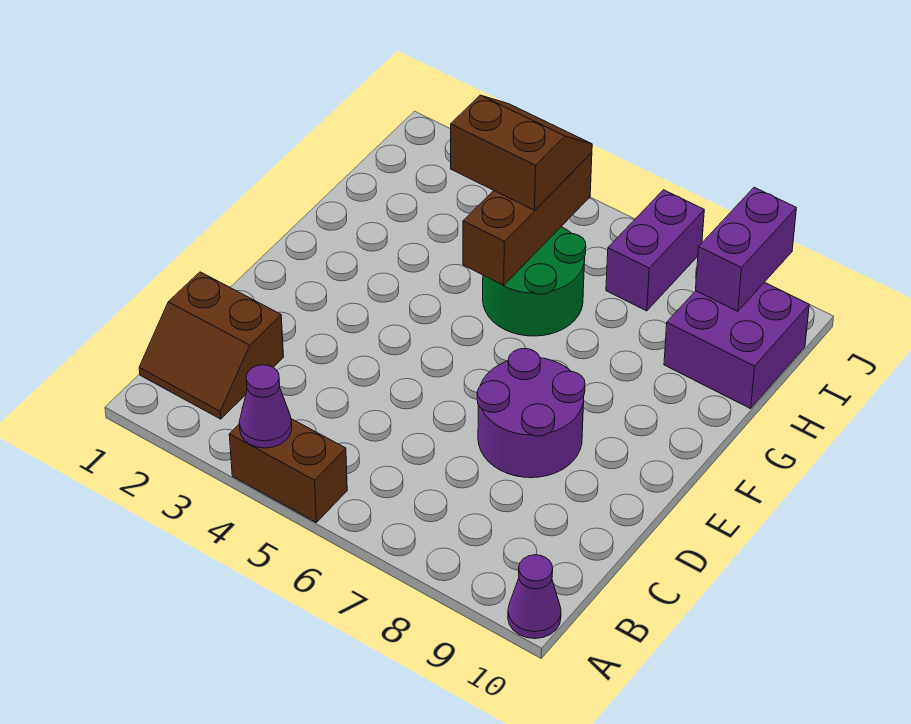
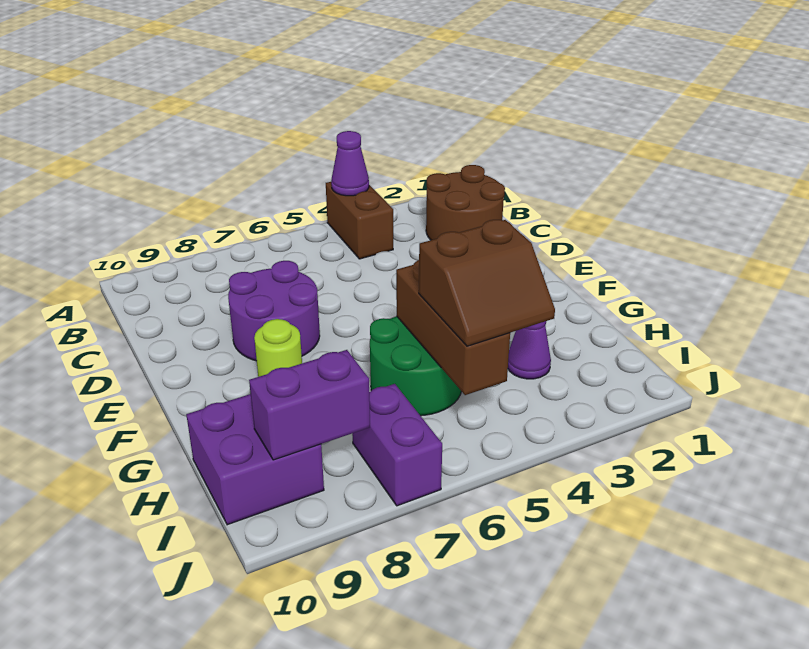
brown 1x2 brick [229,419,347,522] -> brown 1x2 brick turned to [326,182,393,259]
purple 1x1 cone [508,555,561,639] -> purple 1x1 cone moved to [508,321,551,379]
brown 2x2 slope [139,272,284,419] -> brown 2x2 round brick [426,165,505,240]
none -> lime 1x1 round brick [254,319,302,377]
purple 1x2 brick [696,187,796,311] -> purple 1x2 brick turned to [249,350,370,460]

